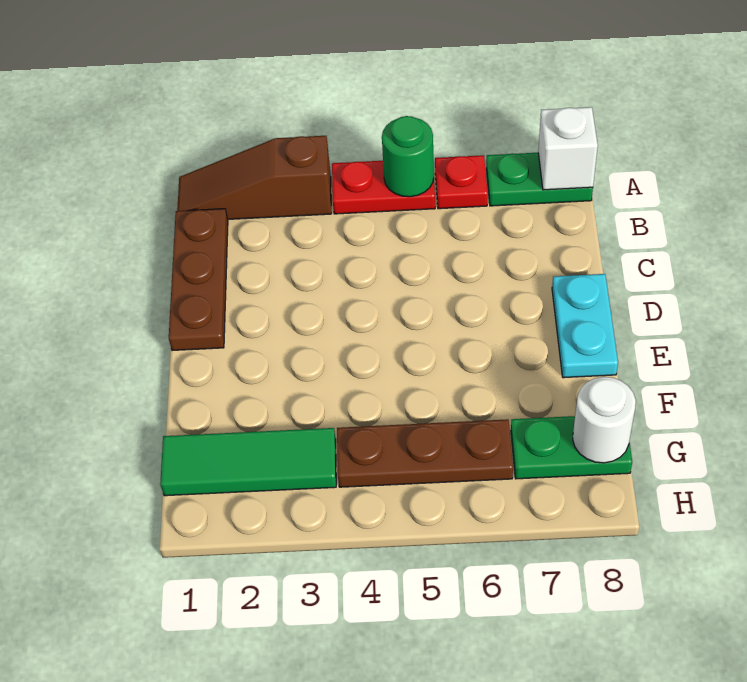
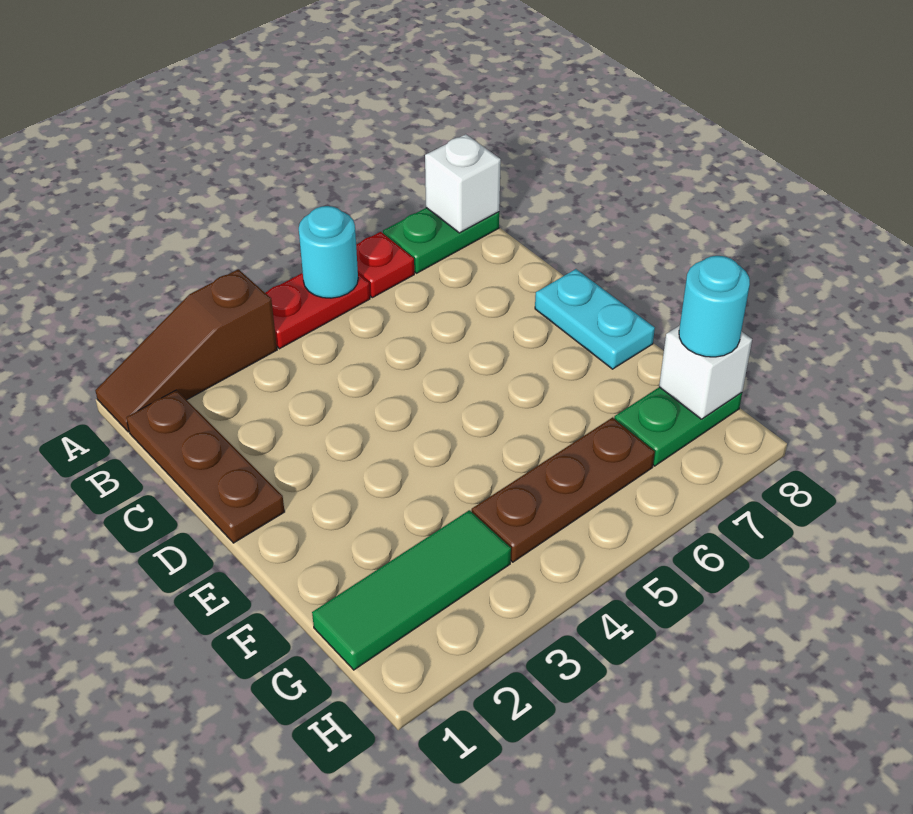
green 1x1 round brick [382,116,434,197] -> cyan 1x1 round brick [299,206,358,298]
white 1x1 round brick [573,377,636,463] -> white 1x1 brick [659,325,752,419]
none -> cyan 1x1 round brick [679,256,750,357]

